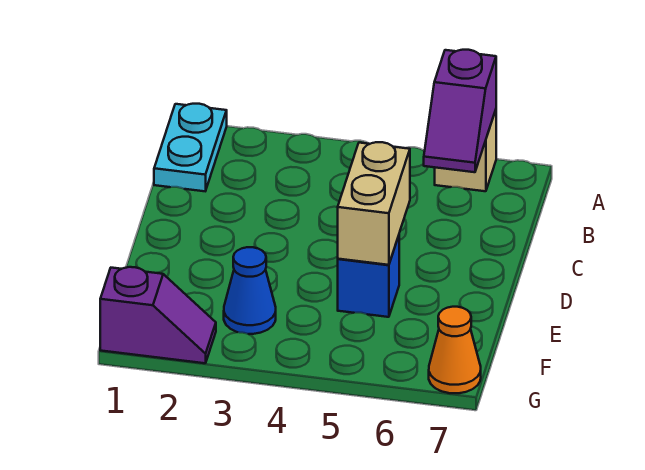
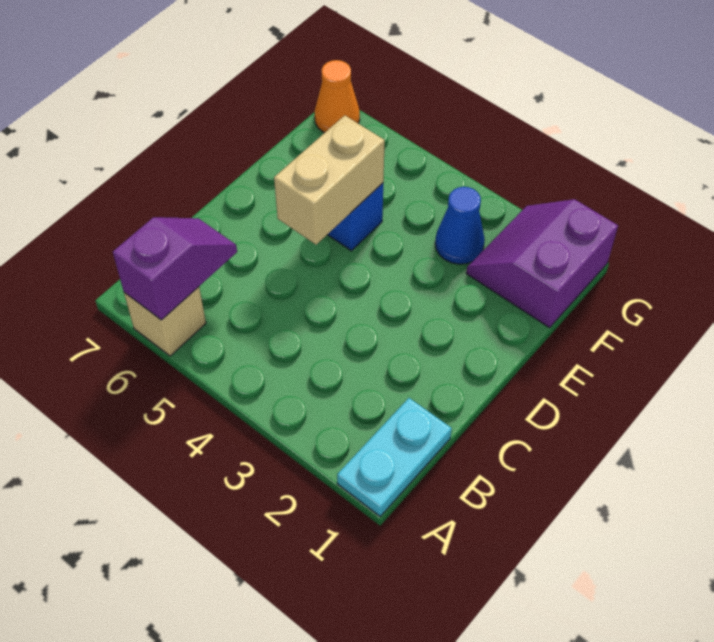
purple 1x2 slope [100,267,216,363] -> purple 2x2 slope [466,199,618,328]

